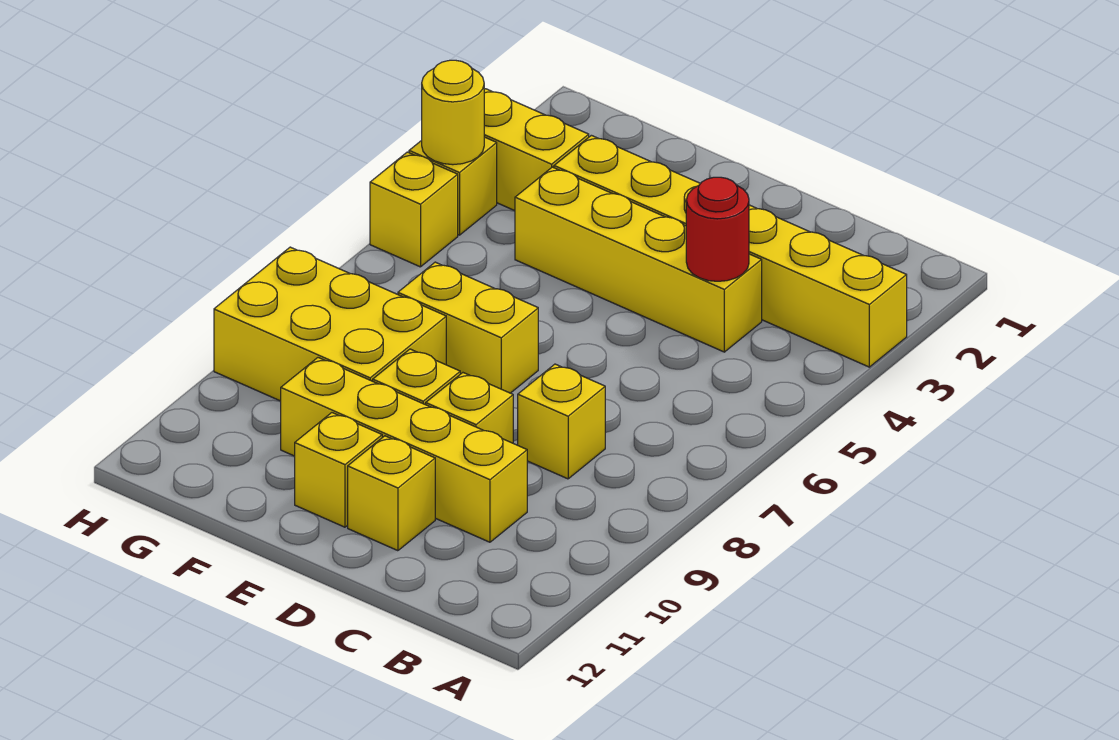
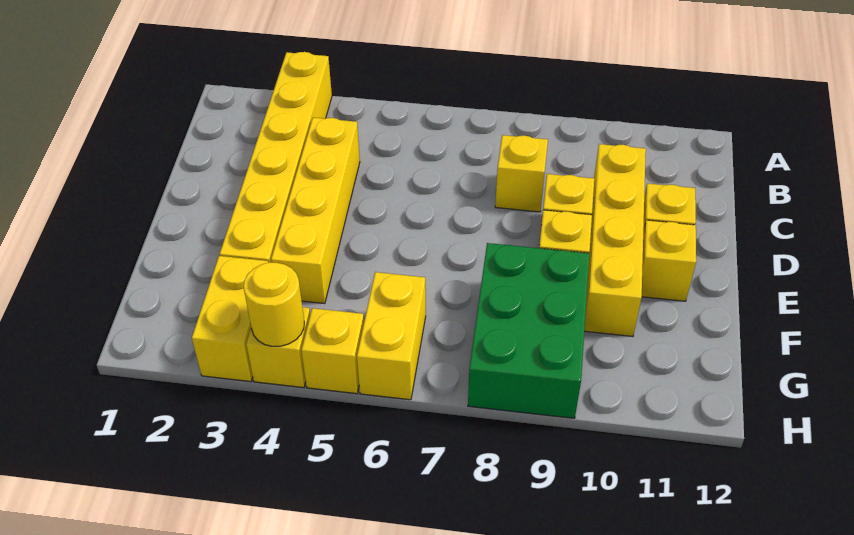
red 1x1 round brick [686,177,749,281] -> none
yellow 1x2 brick [398,262,538,393] -> yellow 1x2 brick moved to [357,272,426,400]
yellow 2x3 brick [214,247,446,401] -> green 2x3 brick [468,243,589,418]

